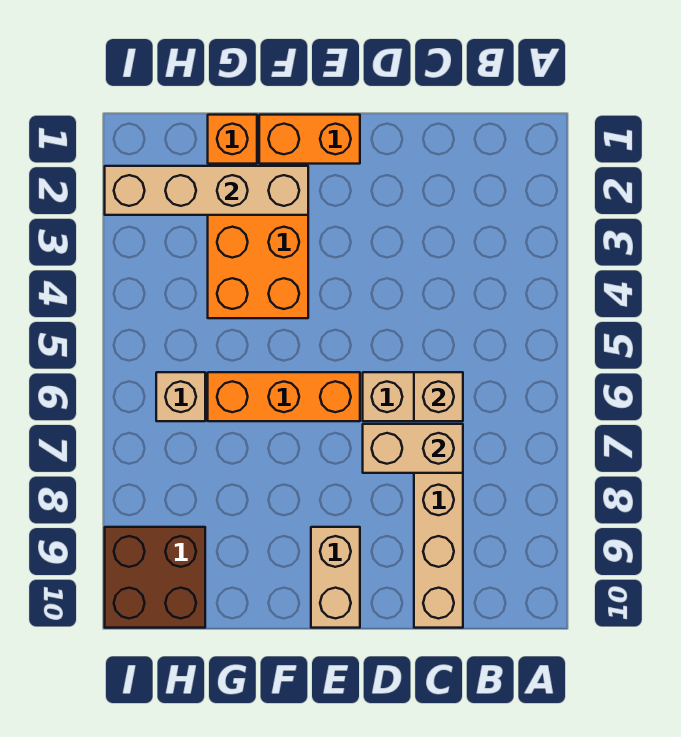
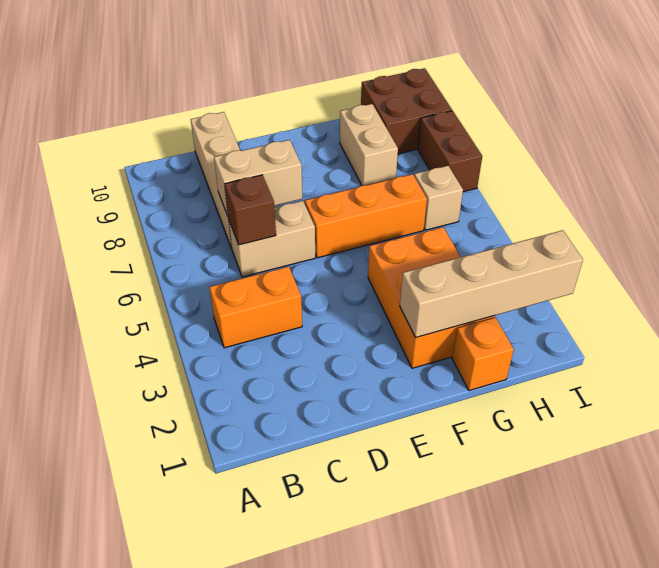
tan 1x1 brick [414,372,463,421] -> brown 1x1 brick [225,175,276,245]
orange 1x2 brick [259,115,360,164] -> orange 1x2 brick moved to [209,267,302,348]
tan 1x2 brick [311,527,360,628] -> tan 1x2 brick moved to [340,104,398,185]
none -> brown 1x2 brick [418,111,482,192]

